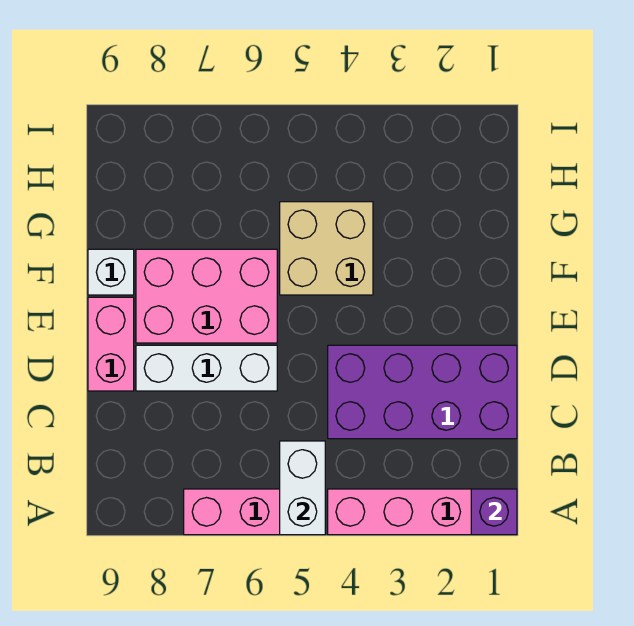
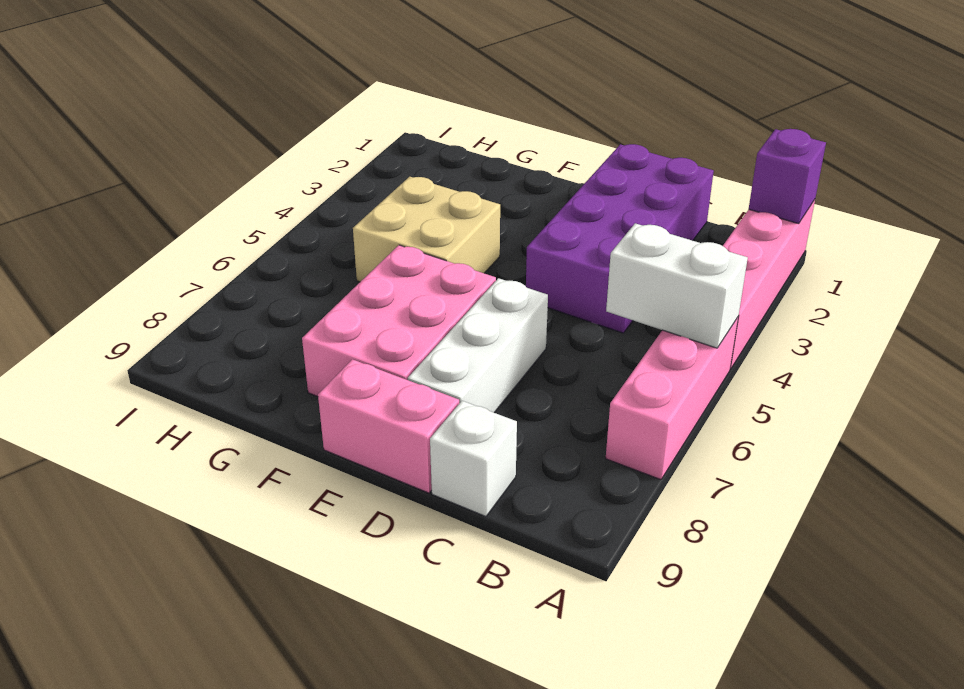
white 1x1 brick [88,249,134,295] -> white 1x1 brick moved to [430,401,517,517]

